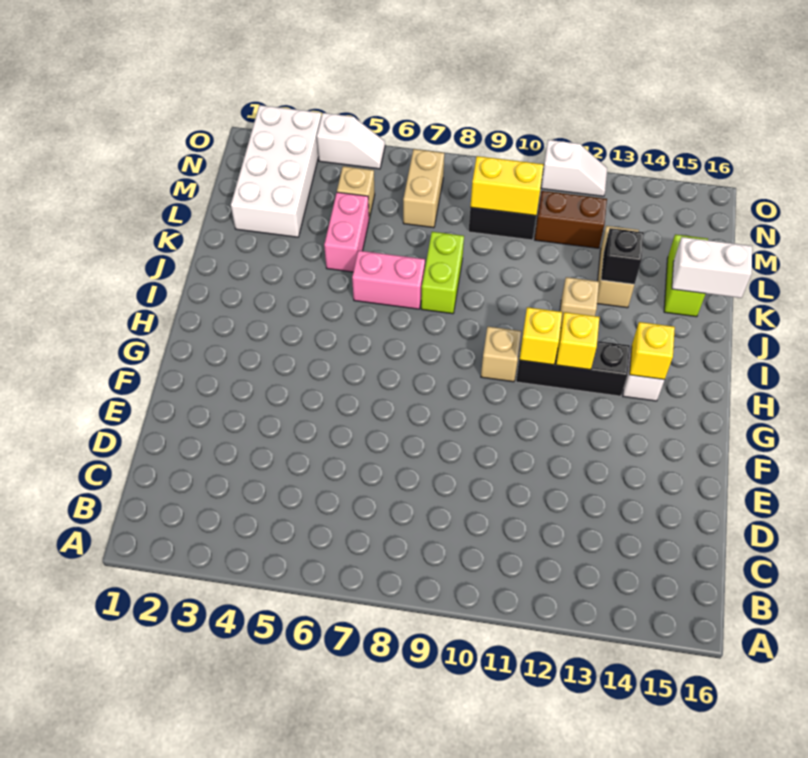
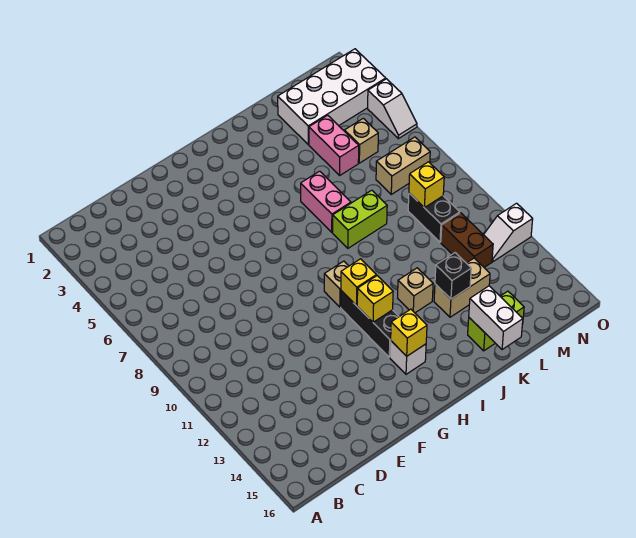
pink 1x2 brick [324,192,369,272] -> pink 1x2 brick turned to [309,115,359,175]
yellow 1x2 brick [470,156,544,215] -> yellow 1x1 brick [409,162,444,208]
white 1x2 slope [541,140,607,196] -> white 1x2 slope turned to [484,203,533,262]

